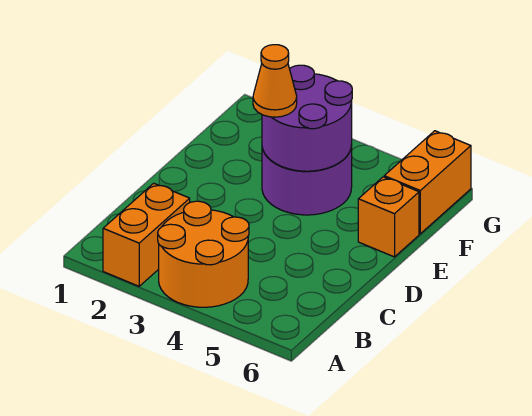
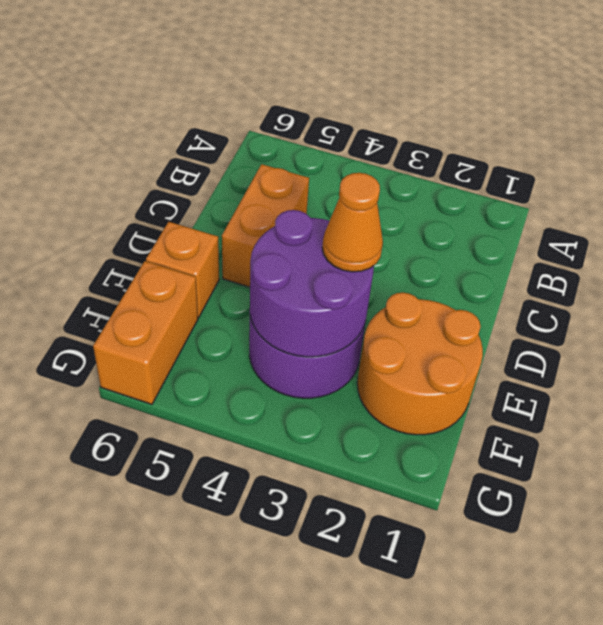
orange 1x2 brick [103,183,190,286] -> orange 1x2 brick moved to [222,164,309,287]
orange 2x2 round brick [158,201,249,307] -> orange 2x2 round brick moved to [357,293,483,435]

